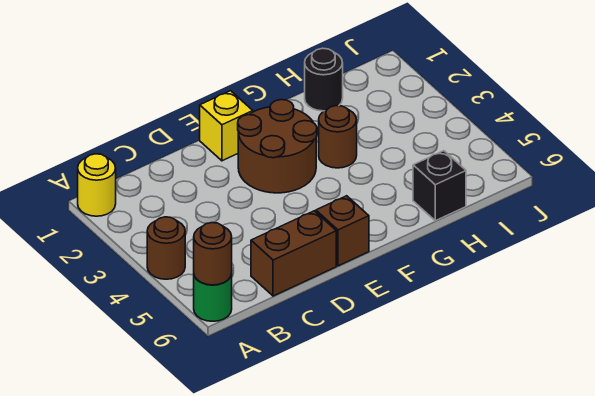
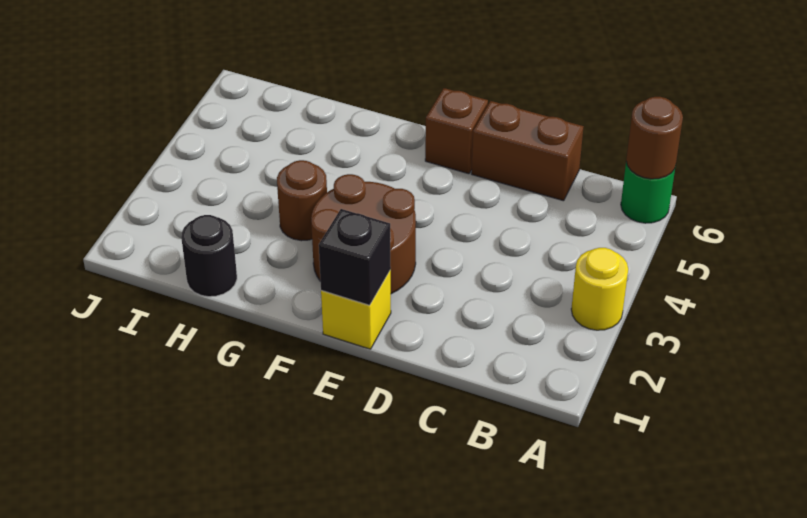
yellow 1x1 round brick [78,154,116,216] -> yellow 1x1 round brick moved to [571,248,628,330]
brown 1x1 round brick [147,217,185,279] -> none
black 1x1 brick [413,151,466,221] -> black 1x1 brick moved to [319,209,391,305]

